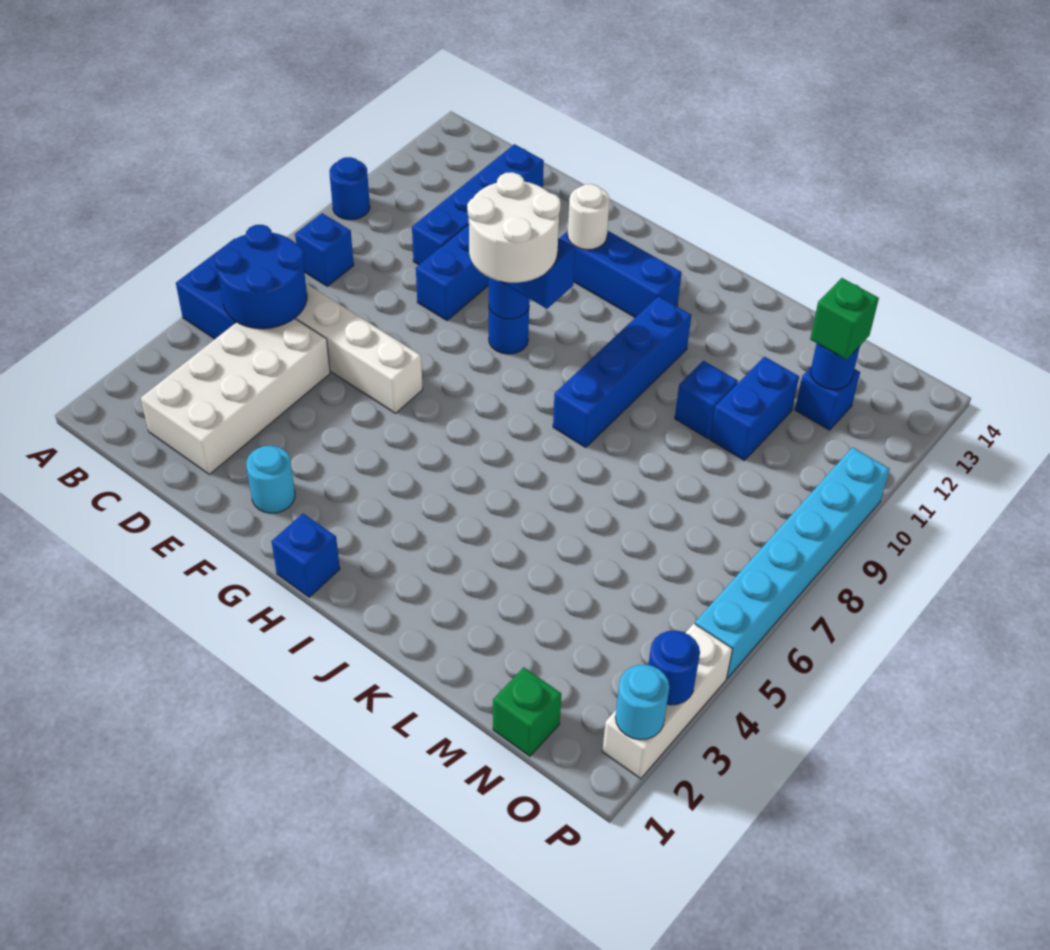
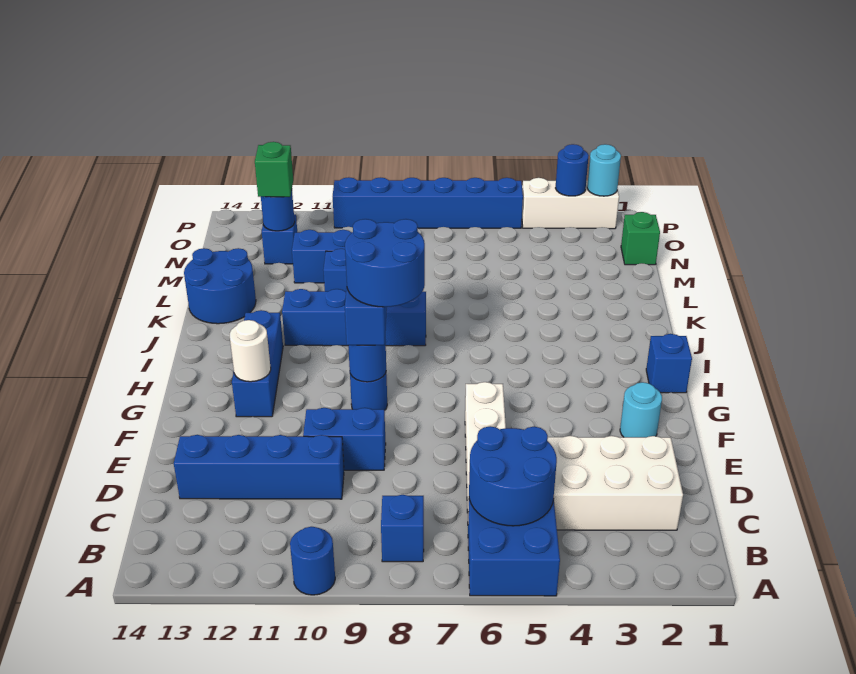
white 2x2 round brick [467,172,561,283] -> blue 2x2 round brick [345,219,425,307]
none -> blue 2x2 round brick [184,248,256,324]
cyan 1x6 brick [695,447,890,678] -> blue 1x6 brick [333,177,523,228]

